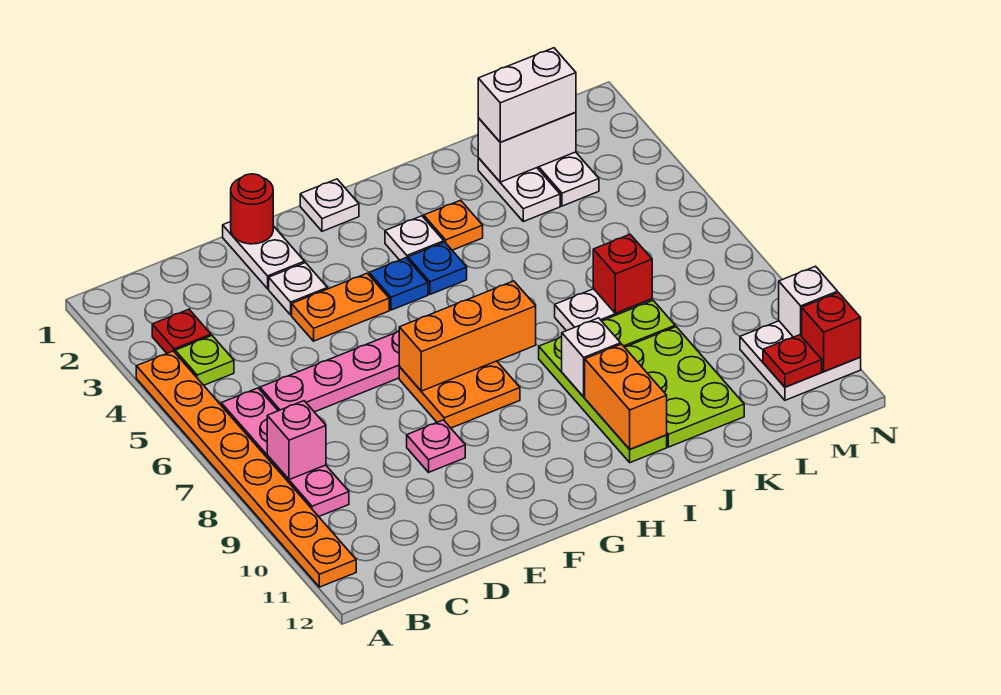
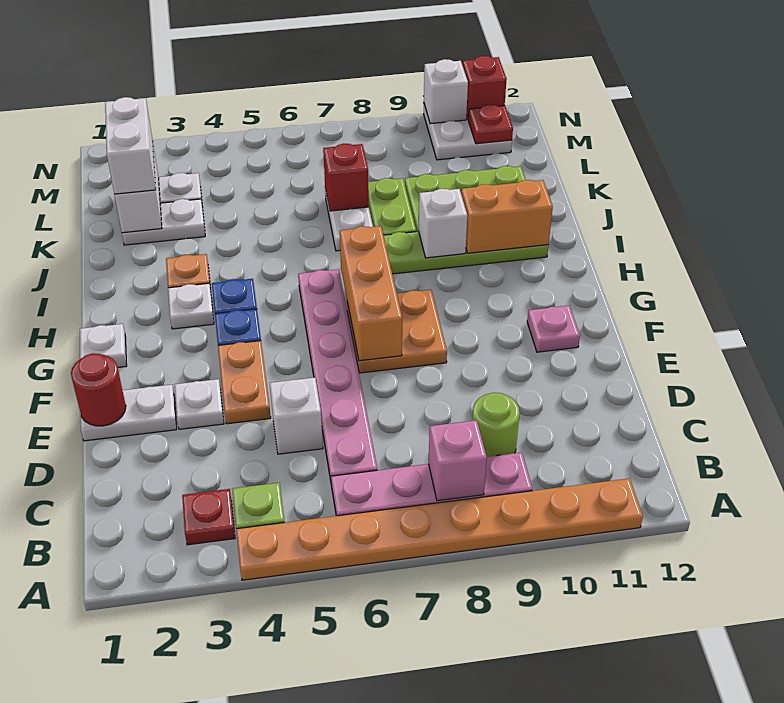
none -> lime 1x1 round brick [472,393,520,457]
none -> white 1x1 brick [270,378,323,454]
pink 1x1 plate [407,420,465,472] -> pink 1x1 plate moved to [527,306,580,352]

